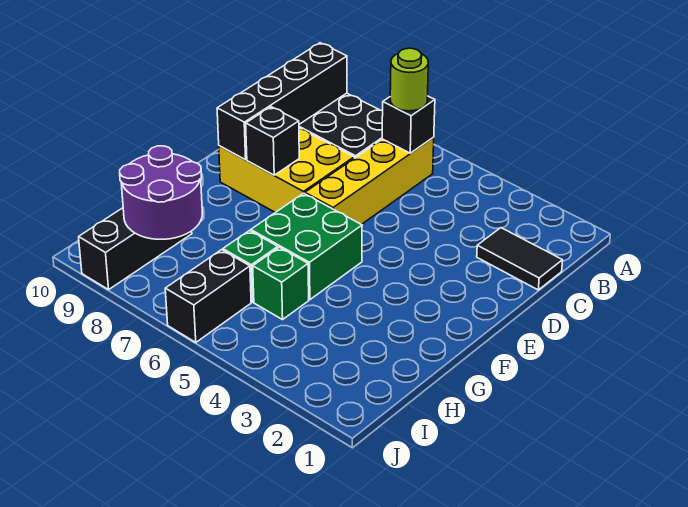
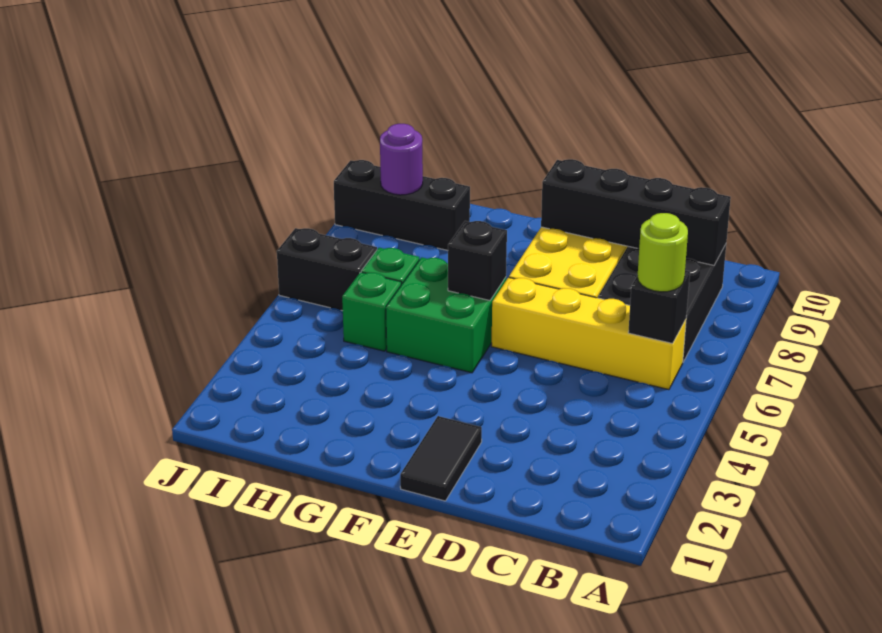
black 1x2 tile [477,228,563,290] -> black 1x2 tile moved to [400,416,482,501]
black 1x1 brick [246,107,299,175] -> black 1x1 brick moved to [448,221,507,301]
purple 2x2 round brick [120,146,202,239] -> purple 1x1 round brick [380,124,423,195]

